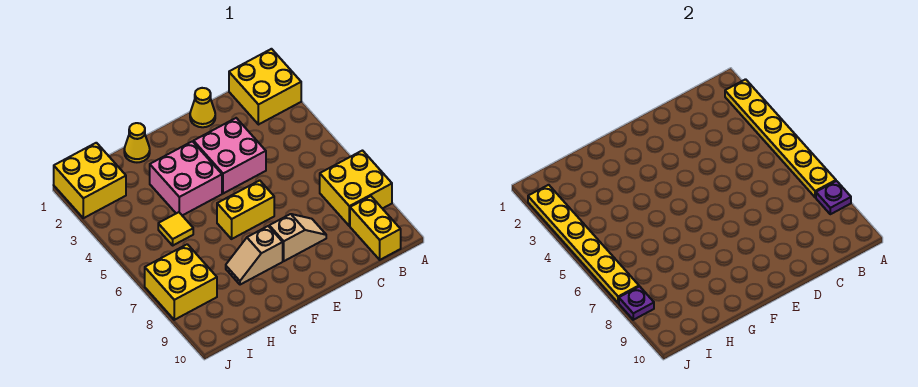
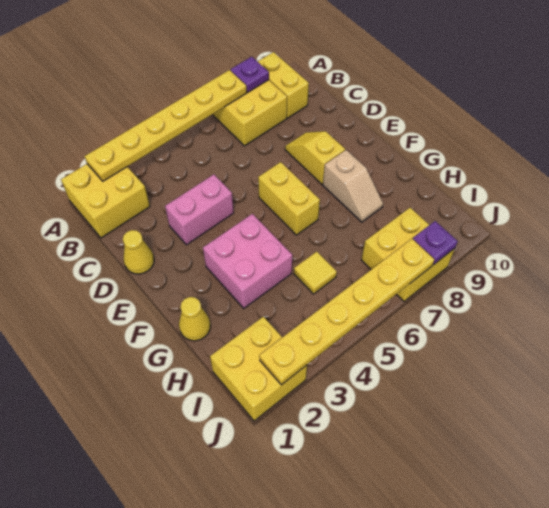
yellow 1x2 brick [350,196,401,260] -> yellow 1x2 brick turned to [257,52,309,118]
pink 2x2 brick [194,118,266,194] -> pink 1x2 brick [165,175,234,245]
tan 1x2 slope [269,214,326,261] -> yellow 1x2 slope [285,131,345,184]

